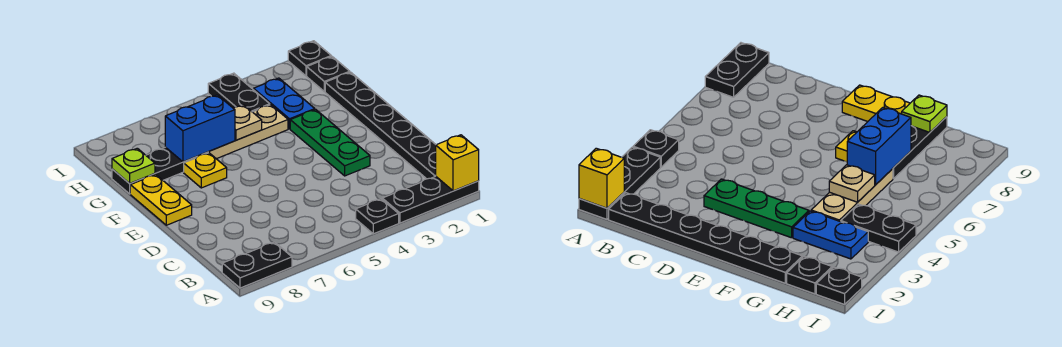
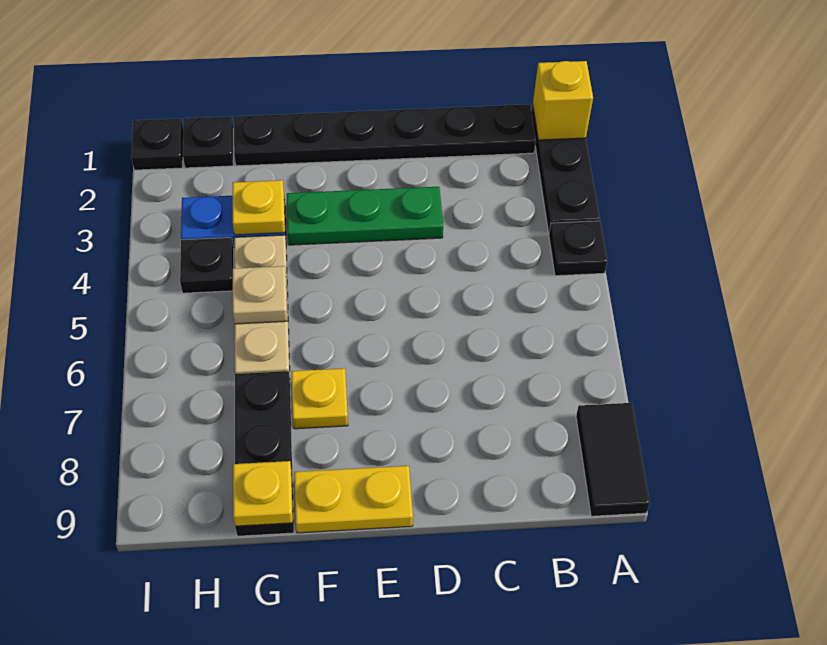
black 1x2 plate [222,242,292,288] -> black 1x2 tile [576,403,650,516]
none -> yellow 1x1 plate [233,180,285,235]
blue 1x2 brick [165,95,235,162] -> none
lime 1x1 plate [112,148,155,184] -> yellow 1x1 plate [233,461,293,526]
black 1x2 plate [208,73,270,112] -> black 1x1 plate [180,238,234,293]

